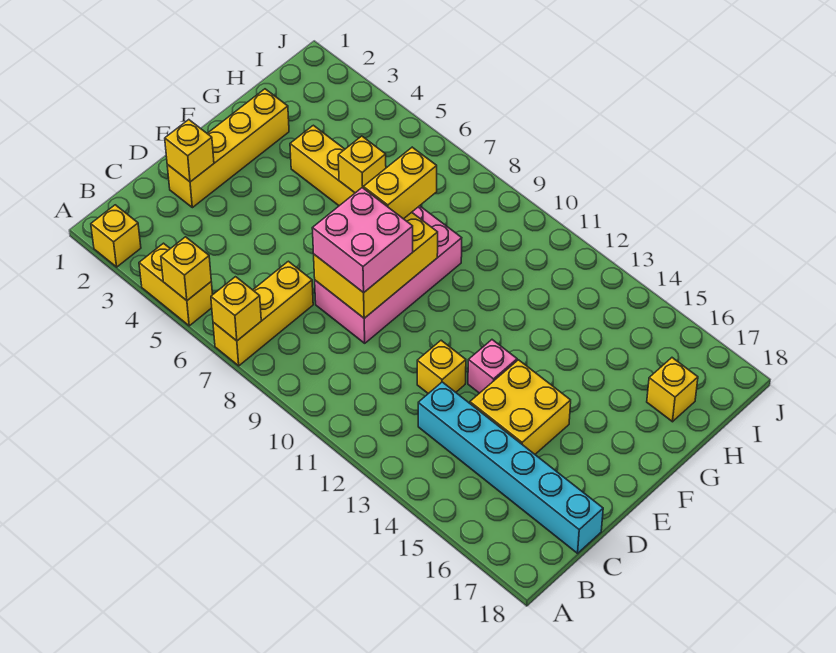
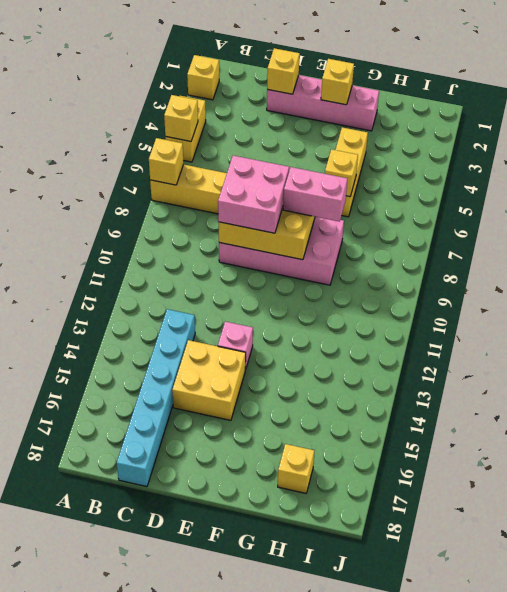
yellow 1x4 brick [167,89,289,208] -> pink 1x4 brick [267,75,379,131]
yellow 1x1 brick [417,340,466,394] -> yellow 1x1 brick moved to [321,59,354,105]
yellow 1x2 brick [363,147,437,219] -> pink 1x2 brick [283,167,347,222]

